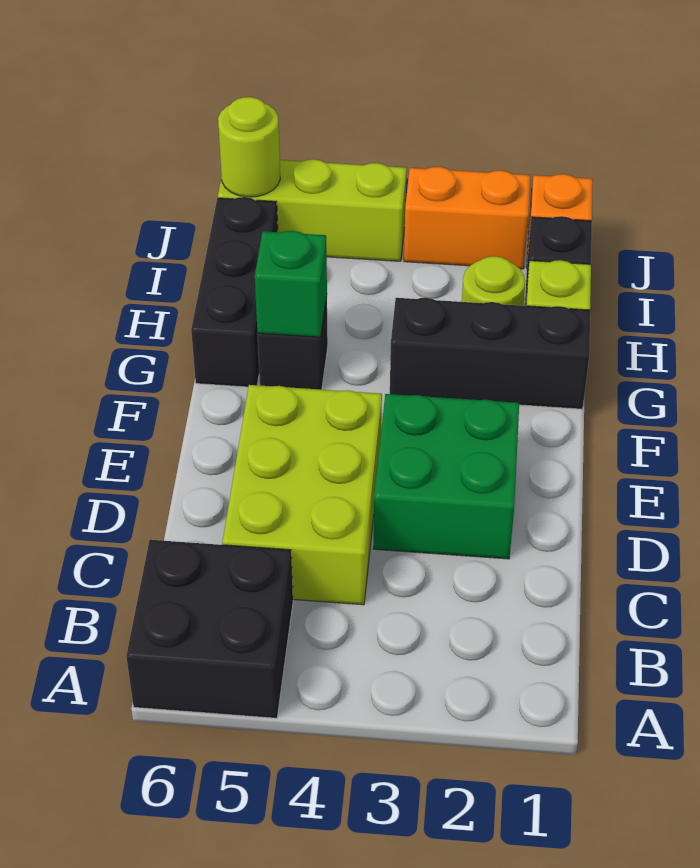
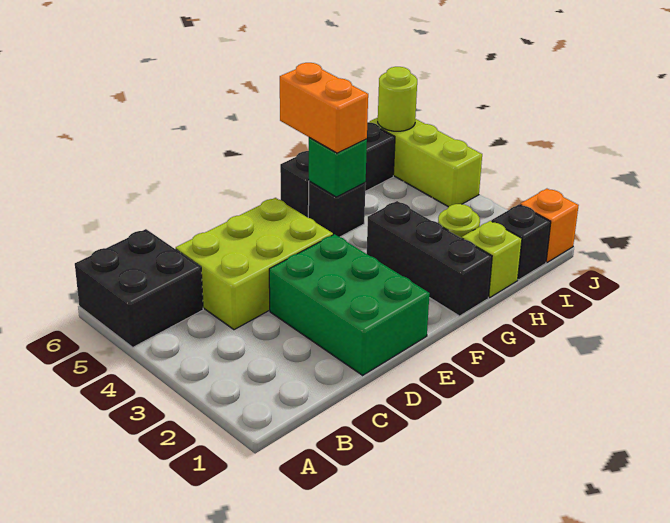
green 2x2 brick [373,394,519,559] -> green 2x3 brick [269,234,430,375]
orange 1x2 brick [404,167,530,269] -> orange 1x2 brick moved to [280,63,368,153]

